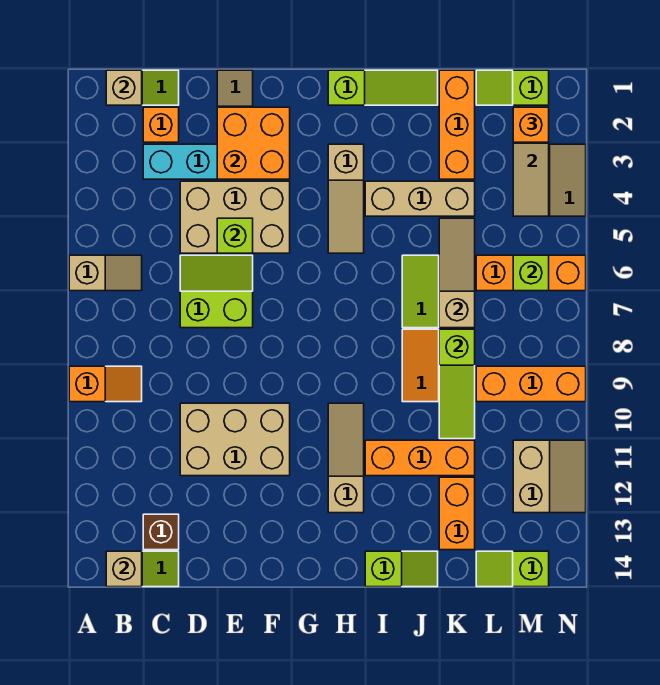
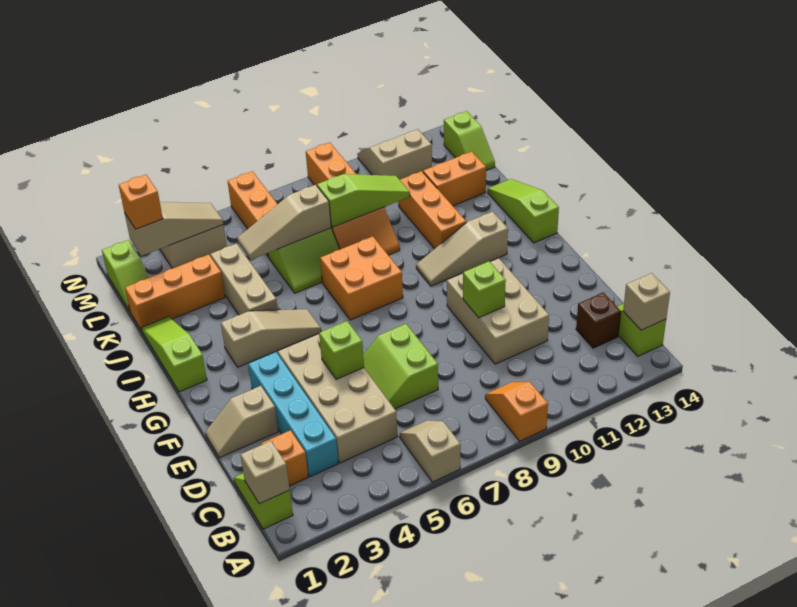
tan 2x3 brick [180,181,290,253] -> tan 2x4 brick [278,334,398,463]
orange 2x2 brick [217,107,290,179] -> orange 2x2 brick moved to [320,236,403,320]
lime 1x2 slope [365,551,438,587] -> lime 1x3 slope [488,179,559,243]
lime 1x1 brick [513,255,549,291] -> lime 1x1 brick moved to [463,261,506,318]

